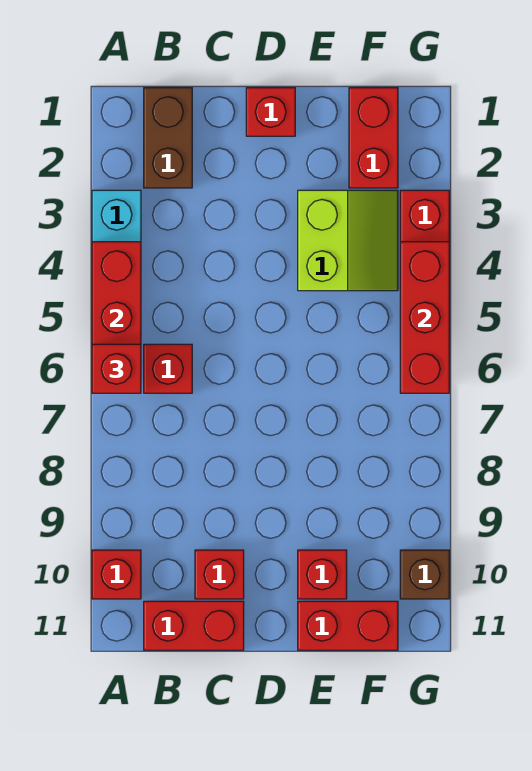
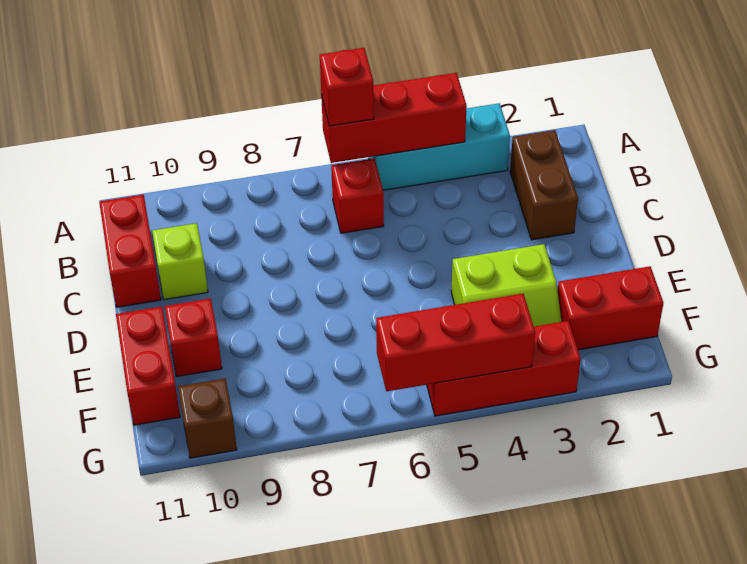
red 1x1 brick [92,550,141,599] -> none
brown 1x2 brick [144,88,192,188] -> brown 1x2 brick turned to [510,130,578,240]
red 1x1 brick [195,550,244,599] -> lime 1x1 brick [152,223,208,300]
red 1x1 brick [246,88,295,136] -> none

